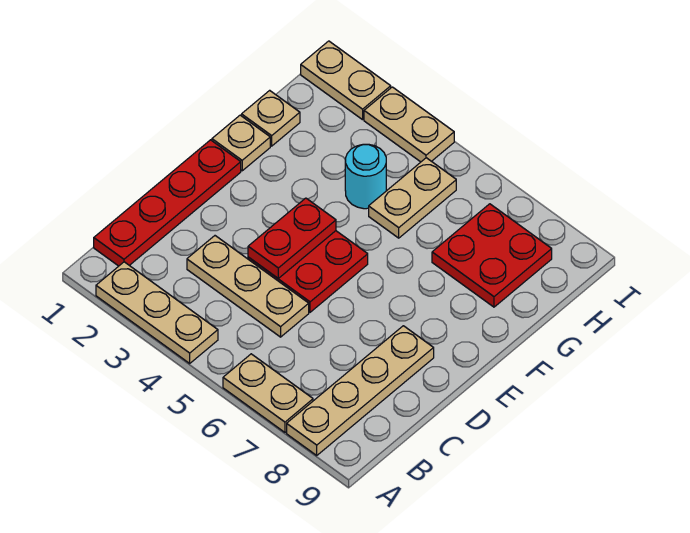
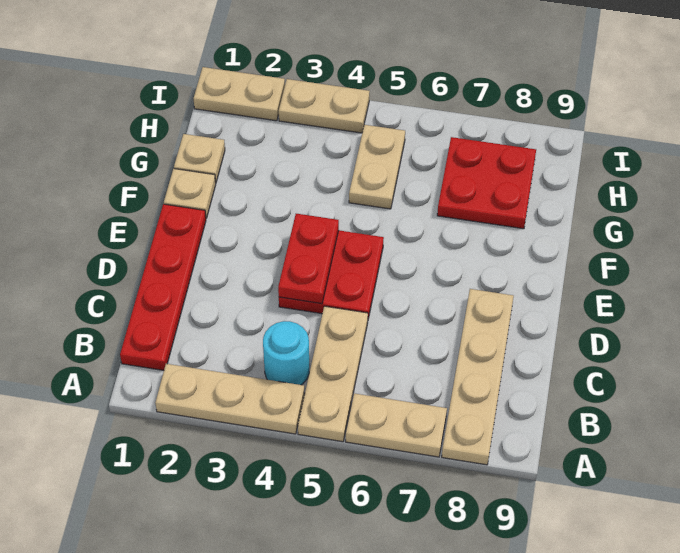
tan 1x3 plate [187,236,309,337] -> tan 1x3 plate turned to [298,306,368,442]
cyan 1x1 round brick [345,144,386,209] -> cyan 1x1 round brick moved to [263,321,309,385]

